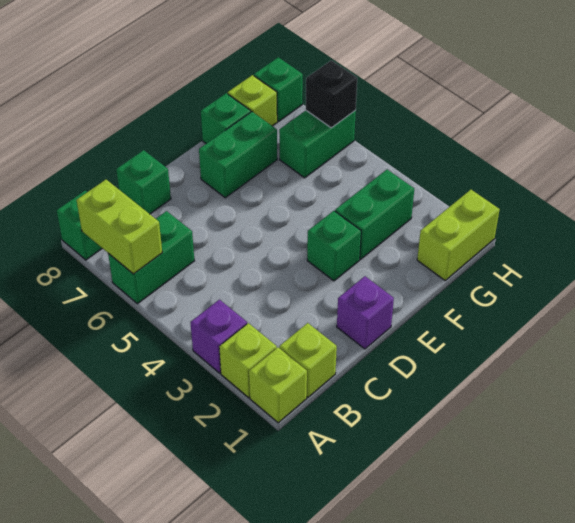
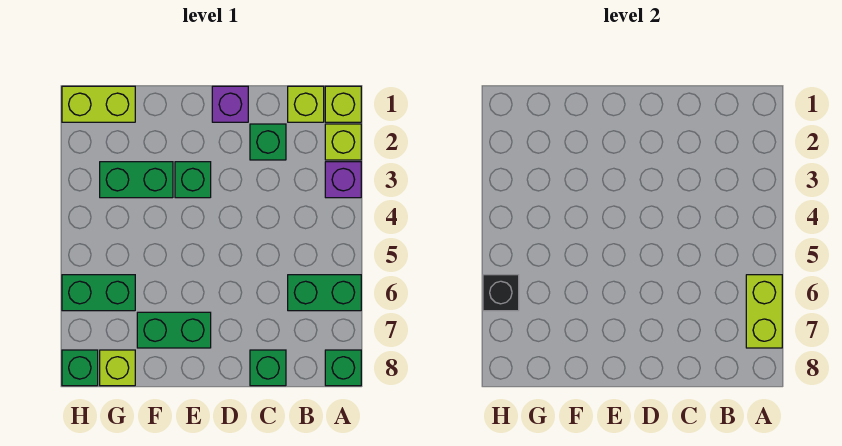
green 1x1 brick [201,93,251,144] -> green 1x1 brick moved to [250,124,286,160]

